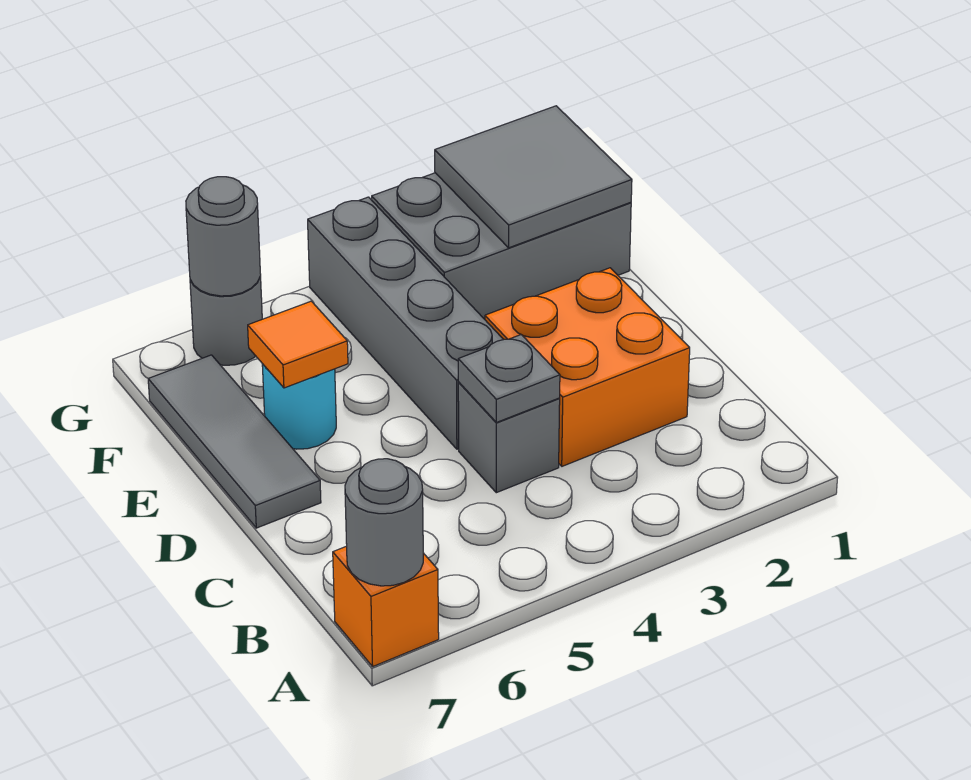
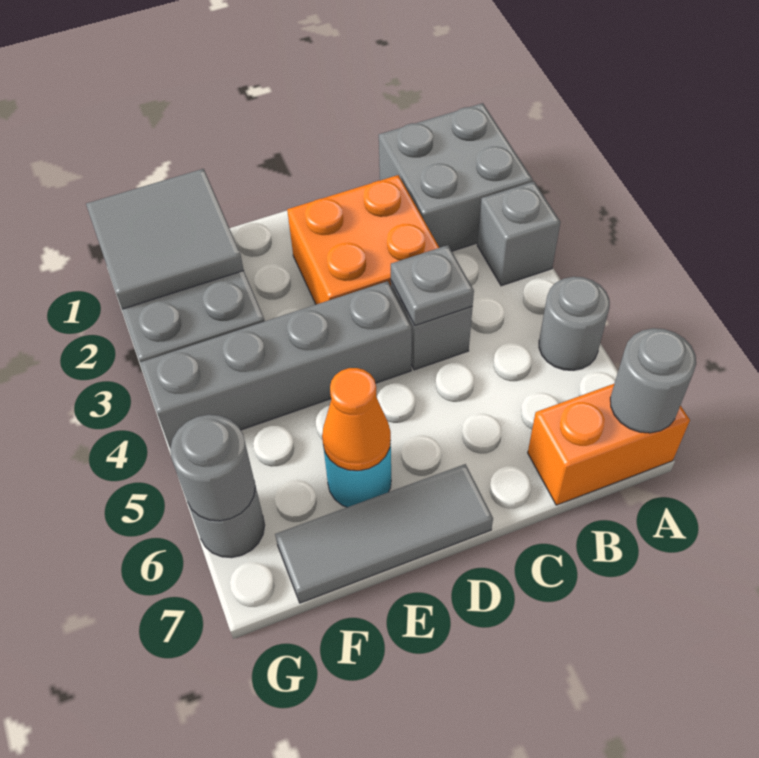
none -> grey 2x2 brick [379,103,533,251]
none -> grey 1x1 brick [477,182,560,286]
none -> grey 1x1 round brick [539,277,610,370]
orange 1x1 brick [333,546,439,666] -> orange 1x2 brick [528,384,690,505]
orange 1x1 tile [248,301,348,388] -> orange 1x1 cone [322,368,391,471]

